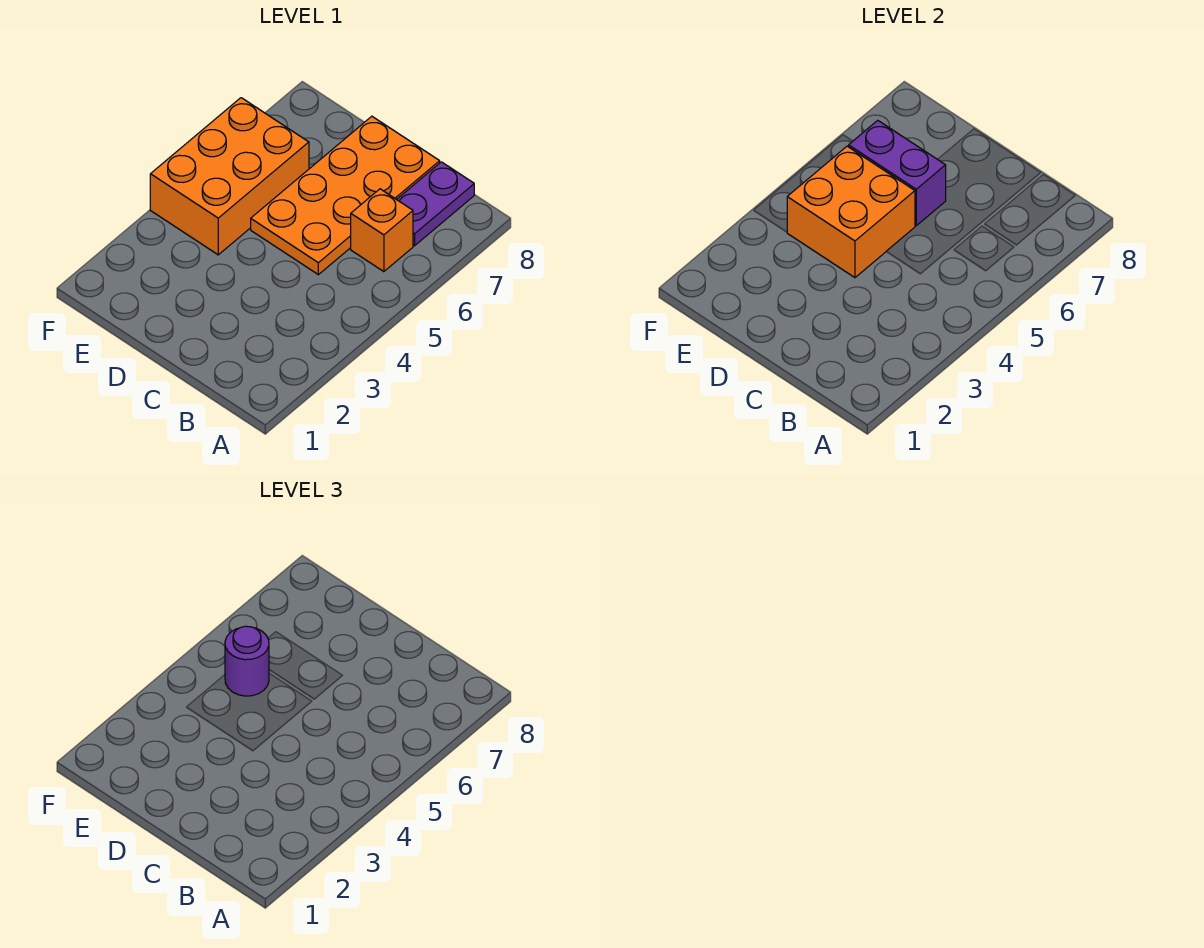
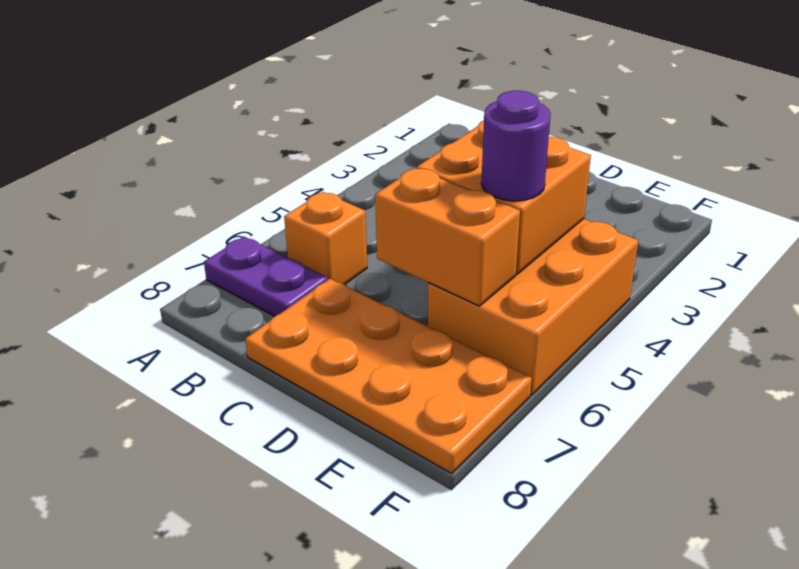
purple 1x2 plate [397,162,474,246] -> purple 1x2 plate turned to [204,237,328,316]
orange 2x4 plate [251,116,440,275] -> orange 2x4 plate turned to [245,279,532,473]
purple 1x2 brick [849,120,946,225] -> orange 1x2 brick [375,168,520,306]

